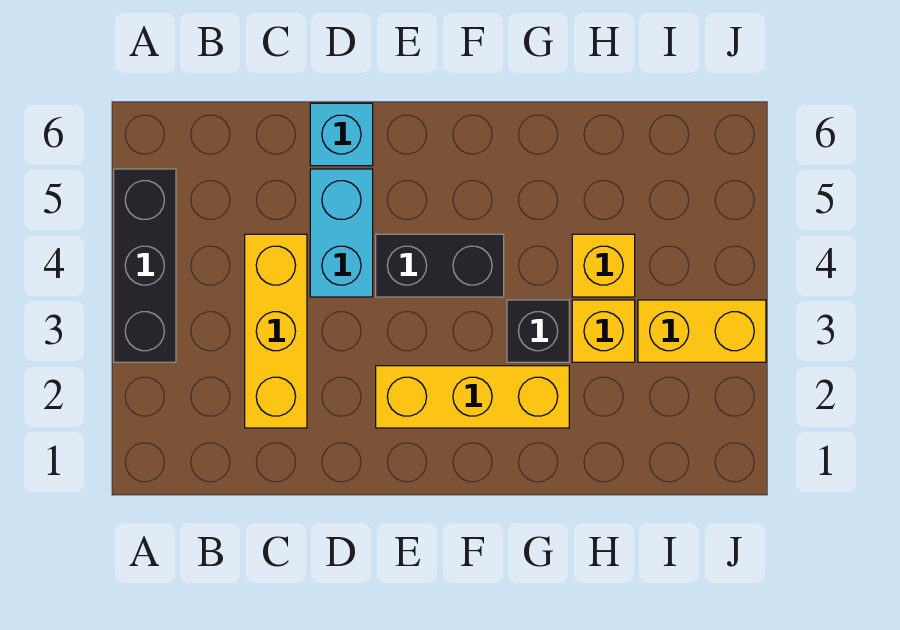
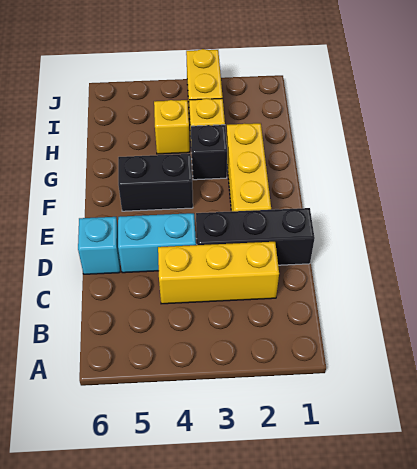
black 1x3 brick [114,169,176,362] -> black 1x3 brick moved to [196,208,315,265]
black 1x2 brick [376,234,504,297] -> black 1x2 brick turned to [118,154,193,211]

